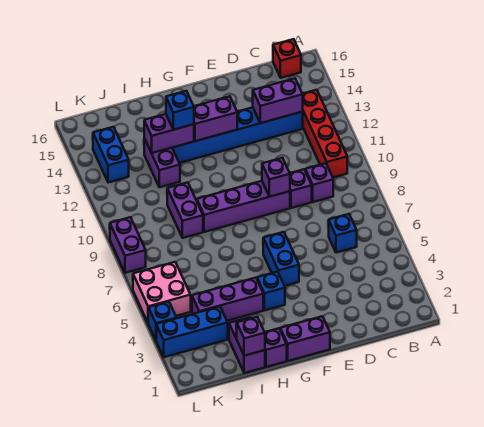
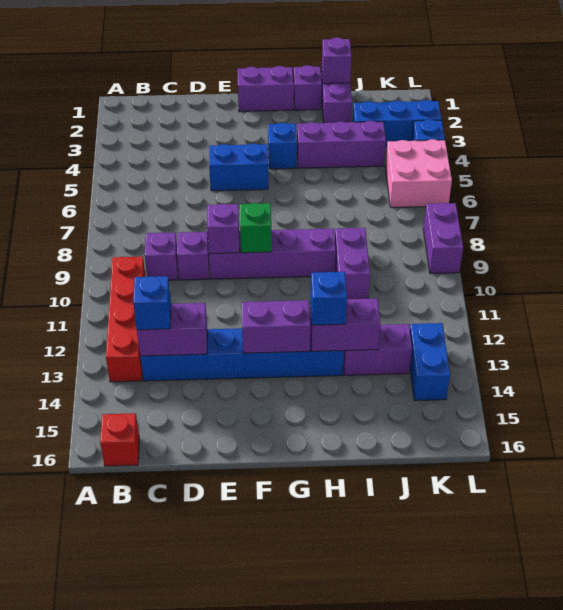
blue 1x1 brick [329,214,357,253] -> blue 1x1 brick moved to [133,276,171,330]
blue 1x2 brick [263,232,299,286] -> blue 1x2 brick turned to [209,143,268,191]
none -> green 1x1 brick [240,203,272,253]
purple 1x2 brick [144,138,180,187] -> purple 1x2 brick turned to [343,324,412,375]

